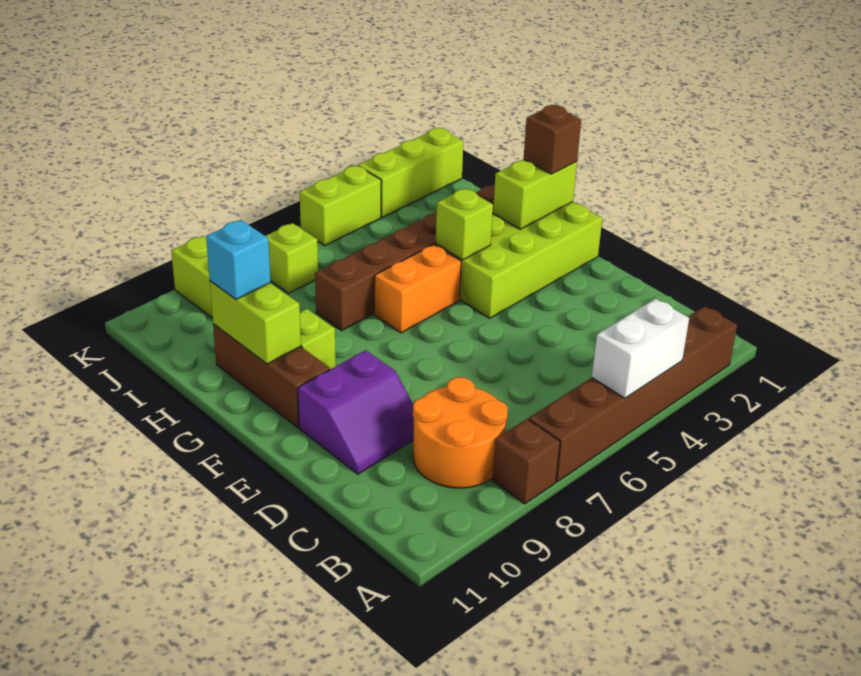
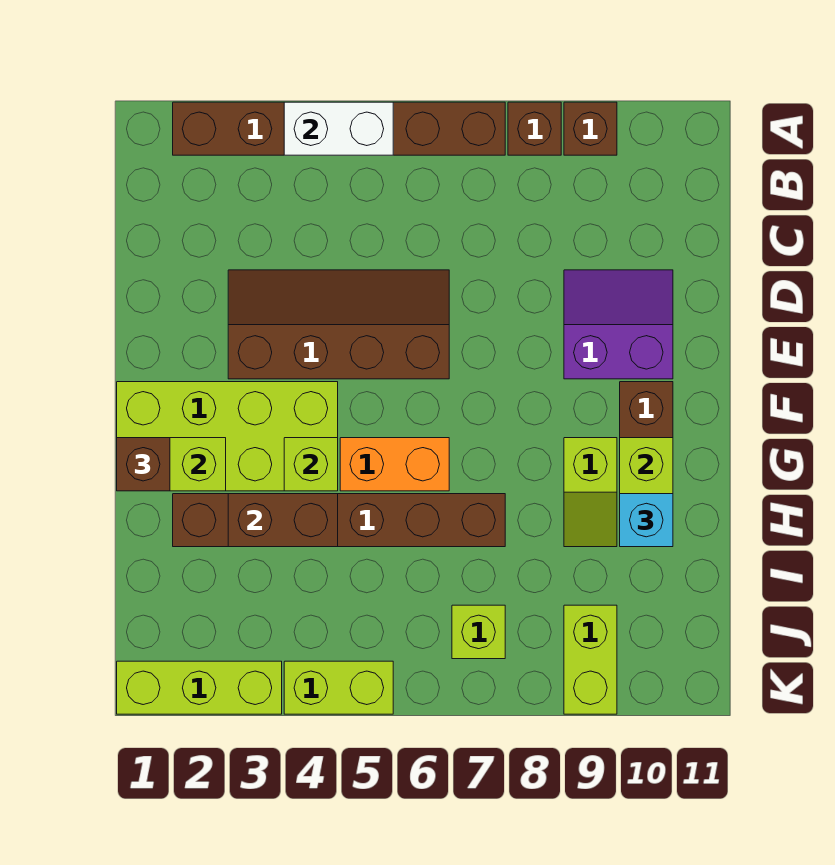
none -> brown 1x1 brick [564,102,617,155]
orange 2x2 round brick [413,377,508,488] -> none
none -> brown 2x4 slope [228,270,449,379]
none -> brown 1x2 brick [228,494,338,547]

